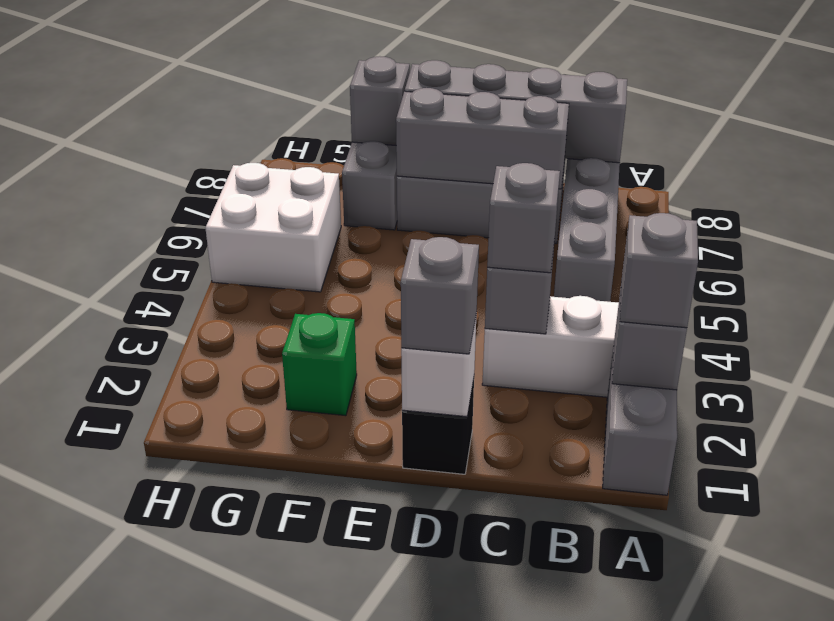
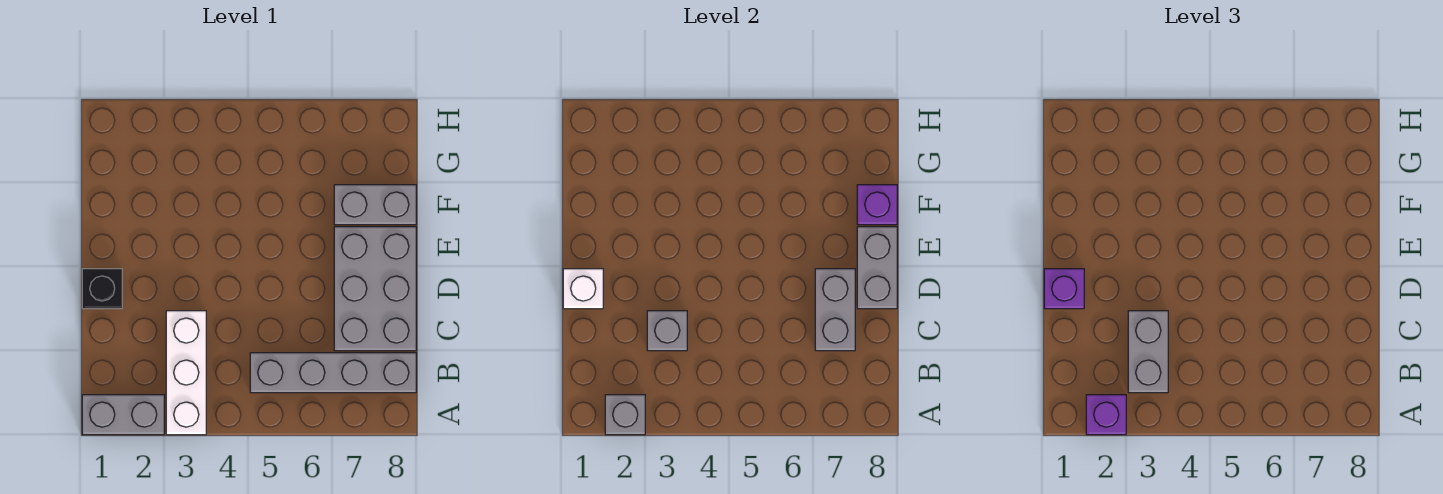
grey 1x1 brick [620,213,698,328] -> purple 1x1 brick [1086,395,1126,435]
grey 1x4 brick [405,60,627,163] -> grey 1x2 brick [857,227,897,309]
grey 1x1 brick [487,163,560,273] -> grey 1x2 brick [1128,311,1168,393]
grey 1x3 brick [396,88,569,189] -> grey 1x2 brick [815,269,855,351]
grey 1x1 brick [401,237,479,354] -> purple 1x1 brick [1044,269,1084,309]
green 1x1 brick [282,313,357,416] -> none
grey 1x1 brick [350,56,410,145] -> purple 1x1 brick [857,185,897,225]
white 2x2 brick [205,163,341,292] -> none

